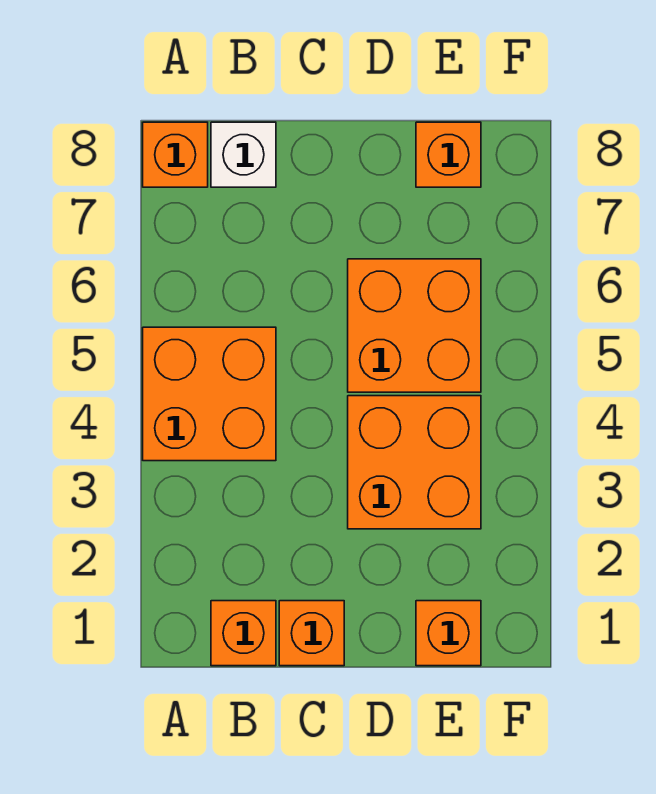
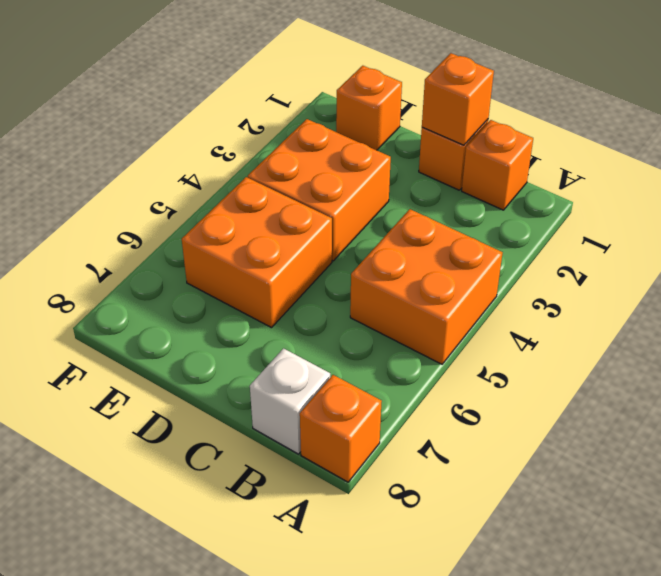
orange 1x1 brick [416,122,481,187] -> orange 1x1 brick moved to [422,53,494,145]

